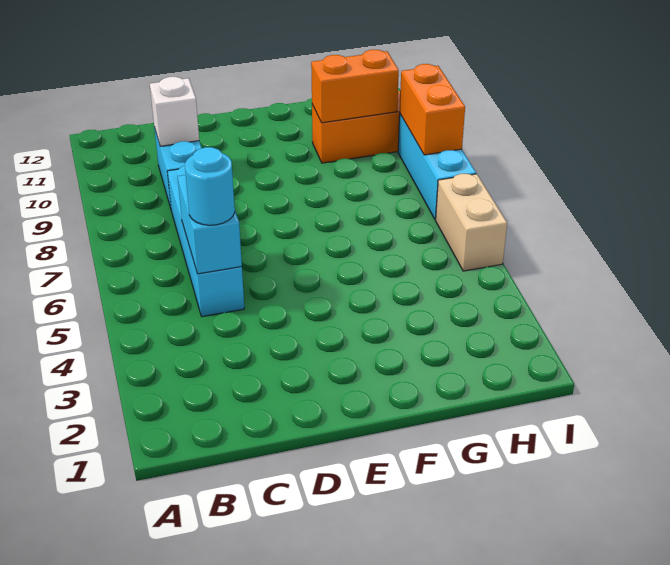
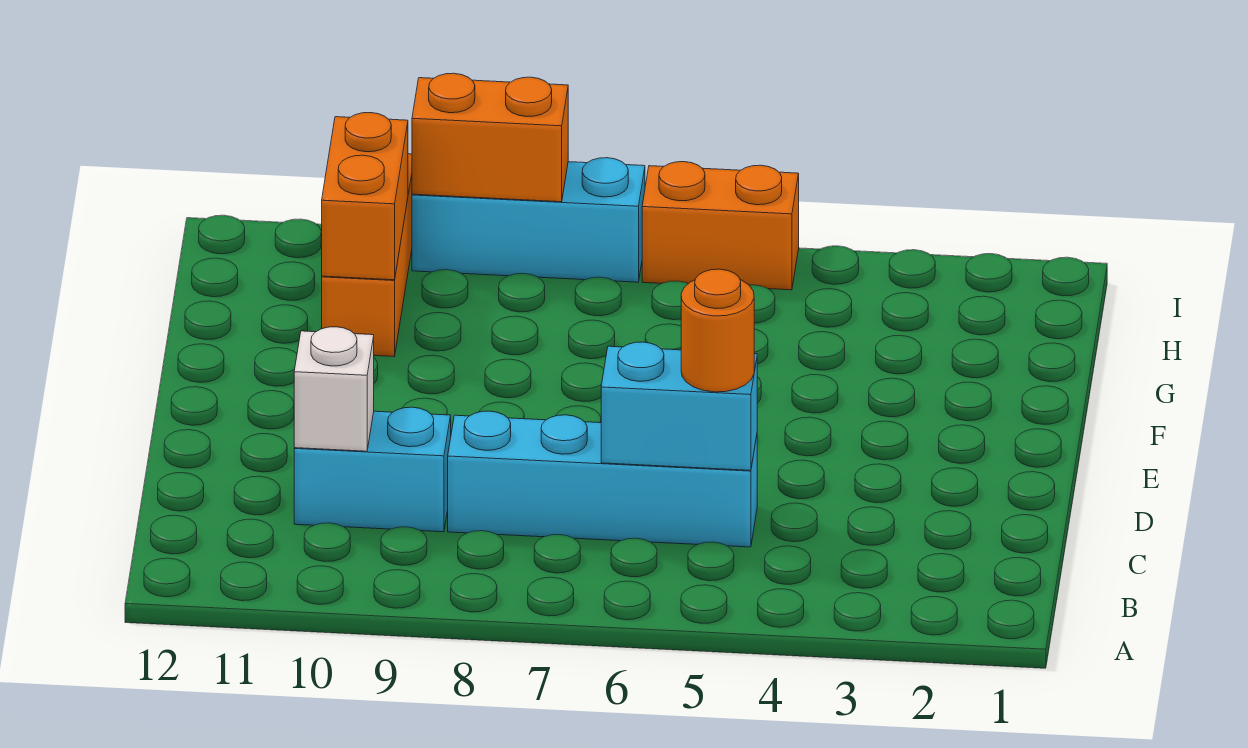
cyan 1x1 round brick [185,147,235,225] -> orange 1x1 round brick [681,269,754,392]
tan 1x2 brick [436,174,507,271] -> orange 1x2 brick [642,162,799,290]

